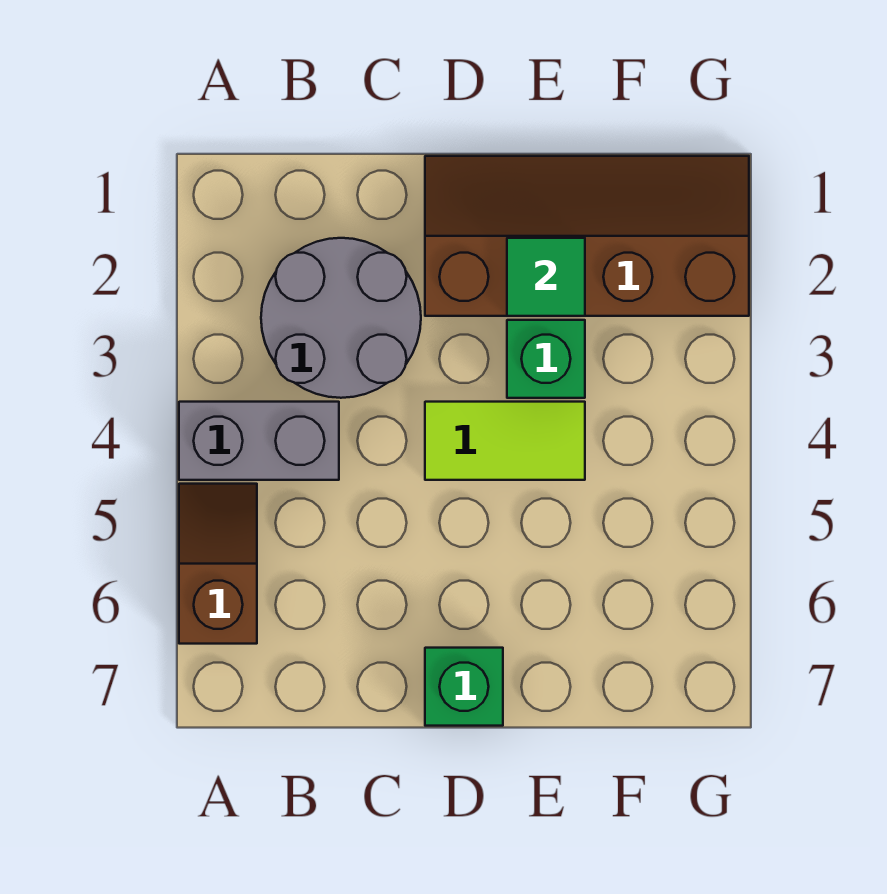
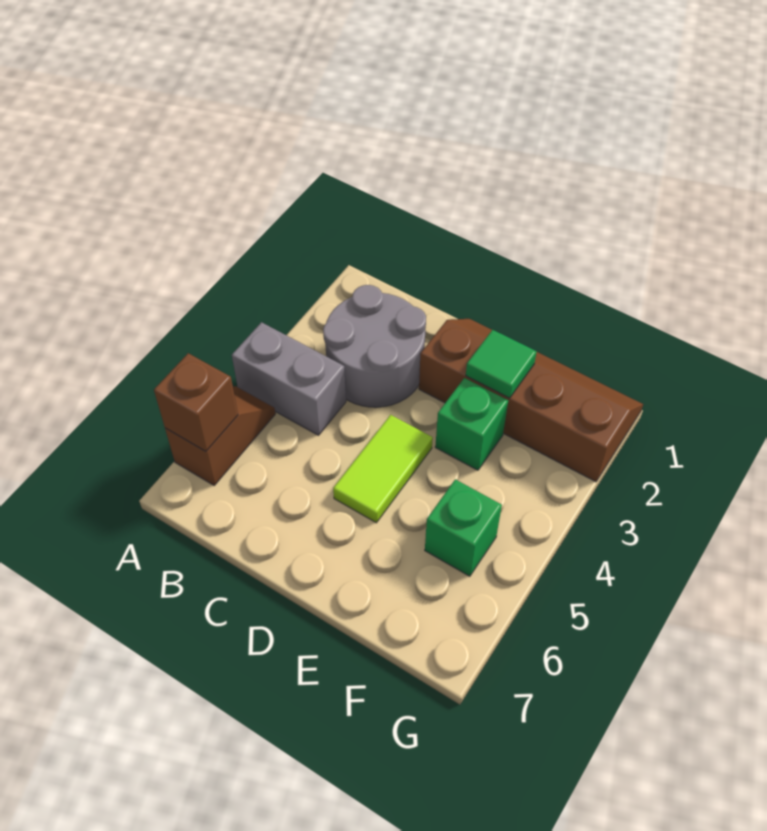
none -> brown 1x1 brick [154,353,238,451]
lime 1x2 tile [425,402,585,480] -> lime 1x2 tile turned to [333,415,433,523]
green 1x1 brick [425,648,503,726] -> green 1x1 brick moved to [425,479,502,576]

